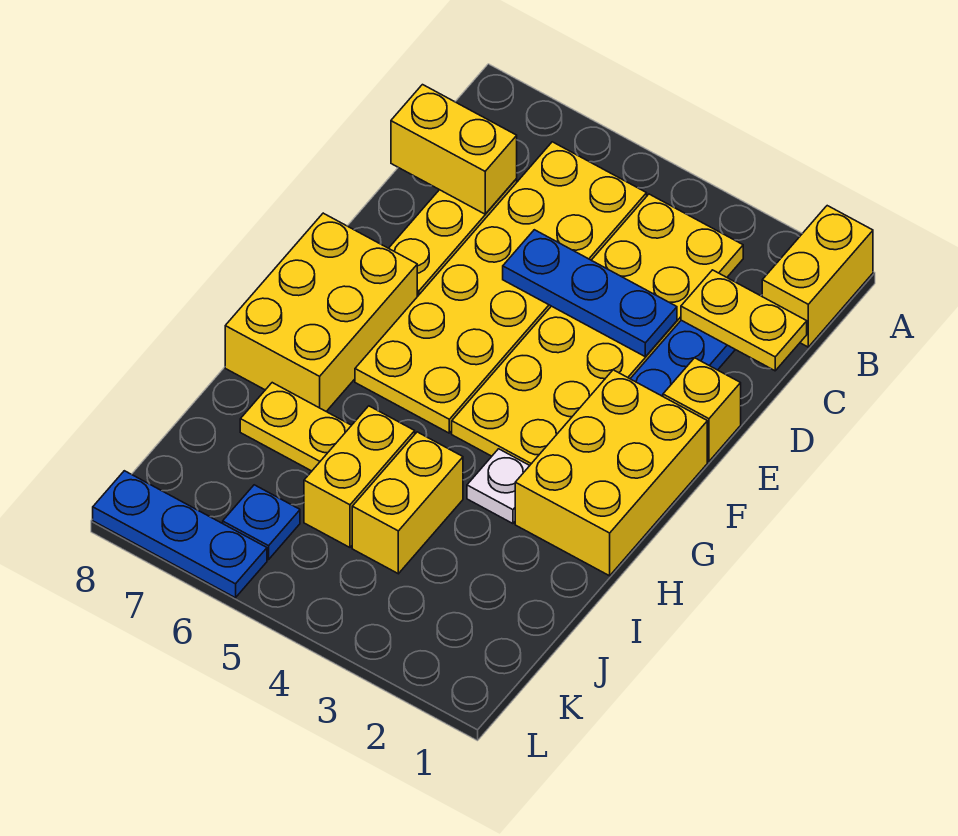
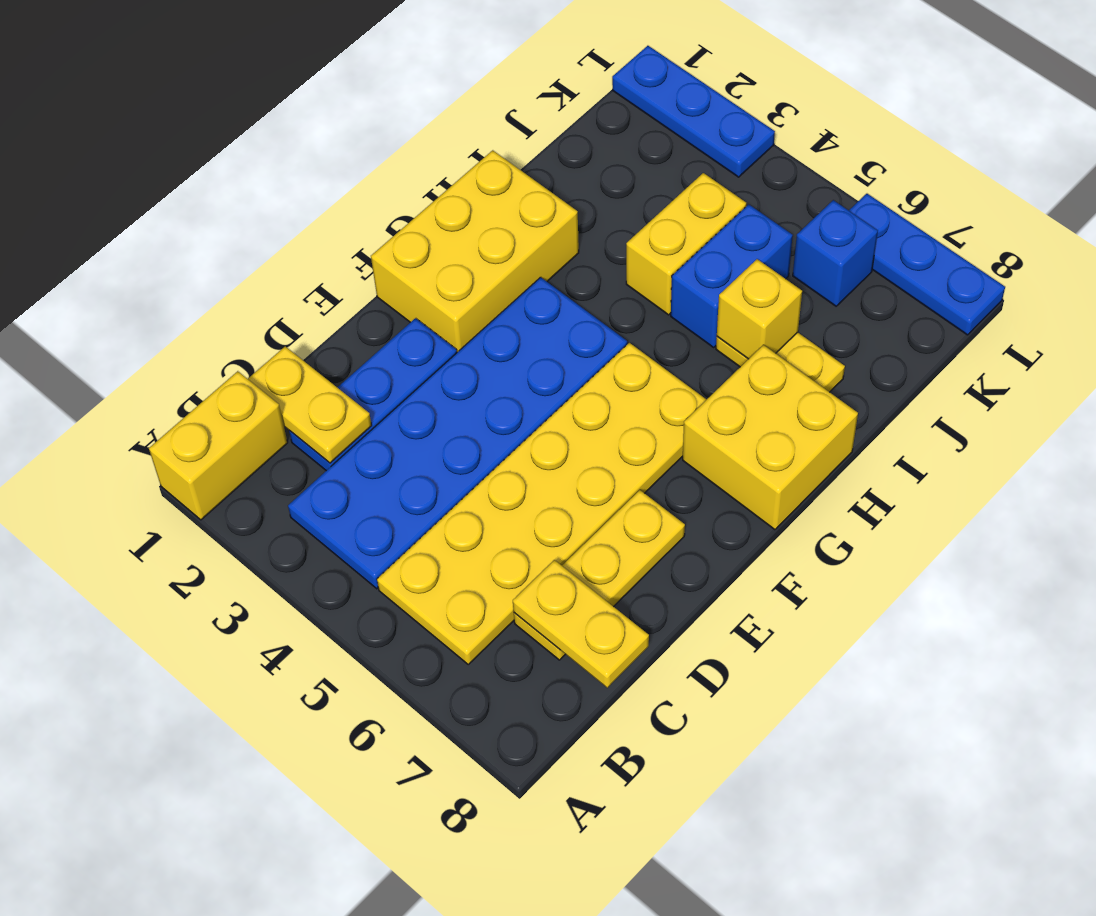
yellow 2x6 plate [452,194,743,465] -> blue 2x6 plate [288,277,627,589]
yellow 1x2 brick [391,85,517,214] -> yellow 1x2 plate [513,560,649,688]
blue 1x3 plate [503,230,677,357] -> blue 1x3 plate moved to [612,46,775,177]
yellow 1x1 brick [663,358,741,461] -> yellow 1x1 brick moved to [717,259,802,359]
yellow 2x3 brick [225,213,417,411] -> yellow 2x2 brick [683,345,858,530]
white 1x1 plate [467,449,530,524] -> none
yellow 1x2 brick [304,406,415,547] -> blue 1x2 brick [671,204,793,347]
blue 1x1 plate [223,485,300,560] -> blue 1x1 brick [793,200,878,306]

